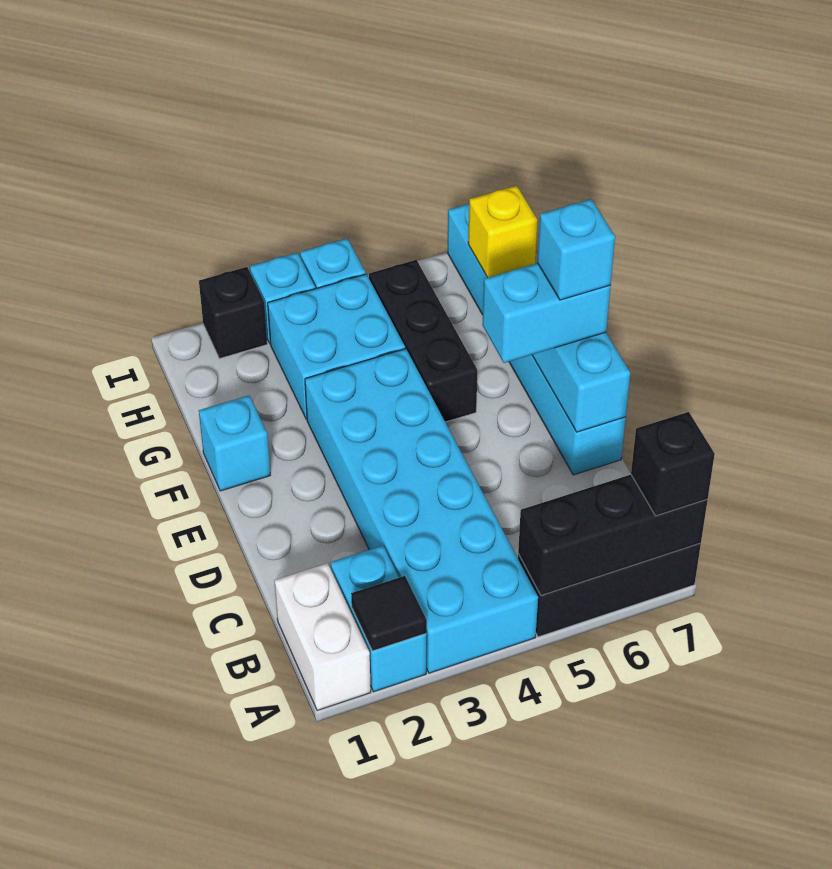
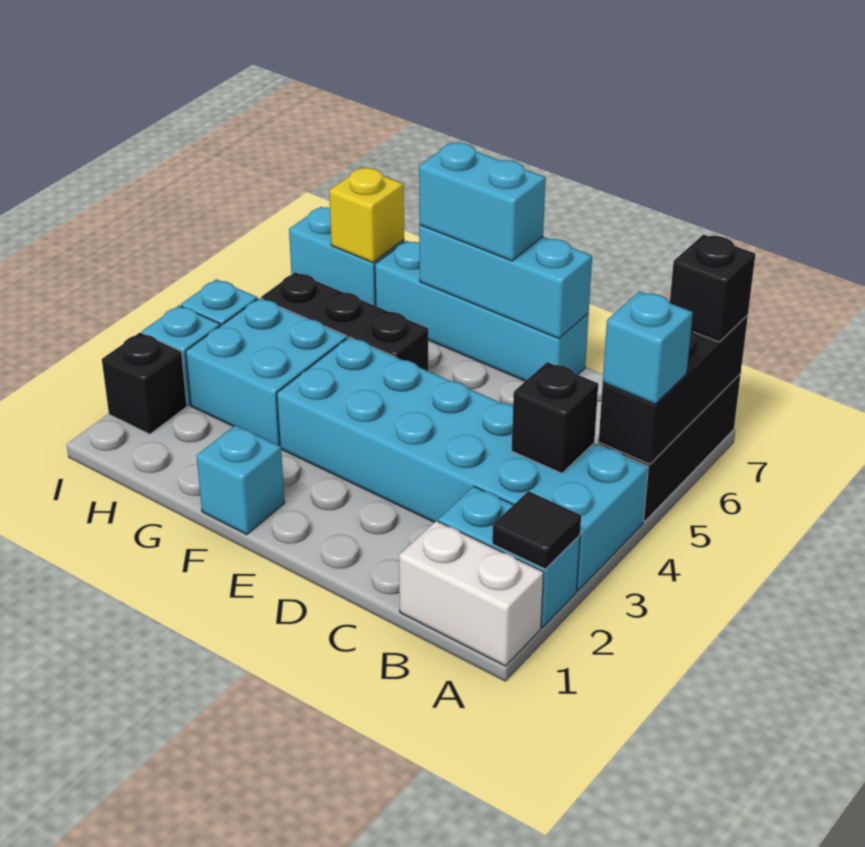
none -> black 1x1 brick [512,362,598,473]
cyan 1x2 brick [482,263,611,363] -> cyan 1x2 brick turned to [419,143,546,261]
cyan 1x1 brick [537,199,615,300] -> cyan 1x1 brick moved to [603,291,693,404]

